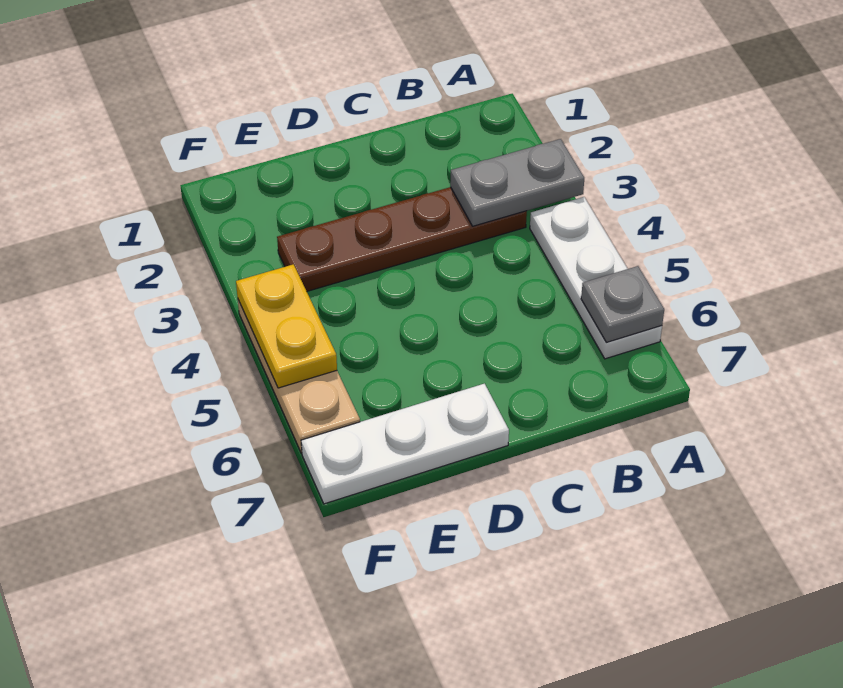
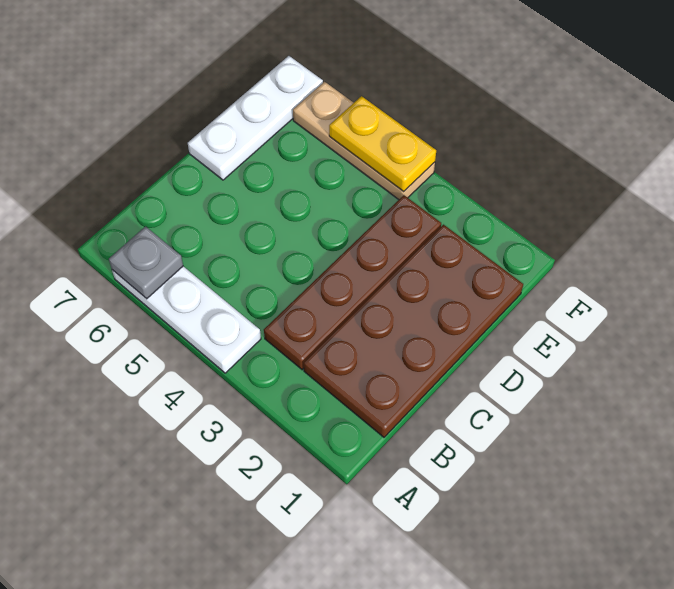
grey 1x2 plate [450,139,584,226] -> none
none -> brown 2x4 plate [304,225,523,437]

